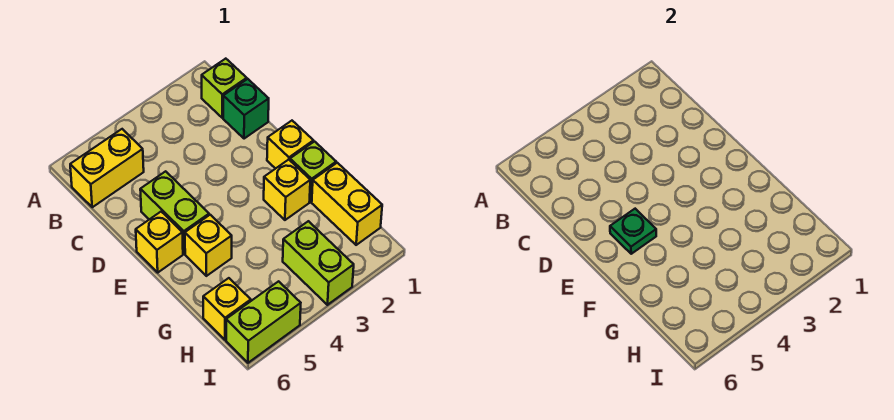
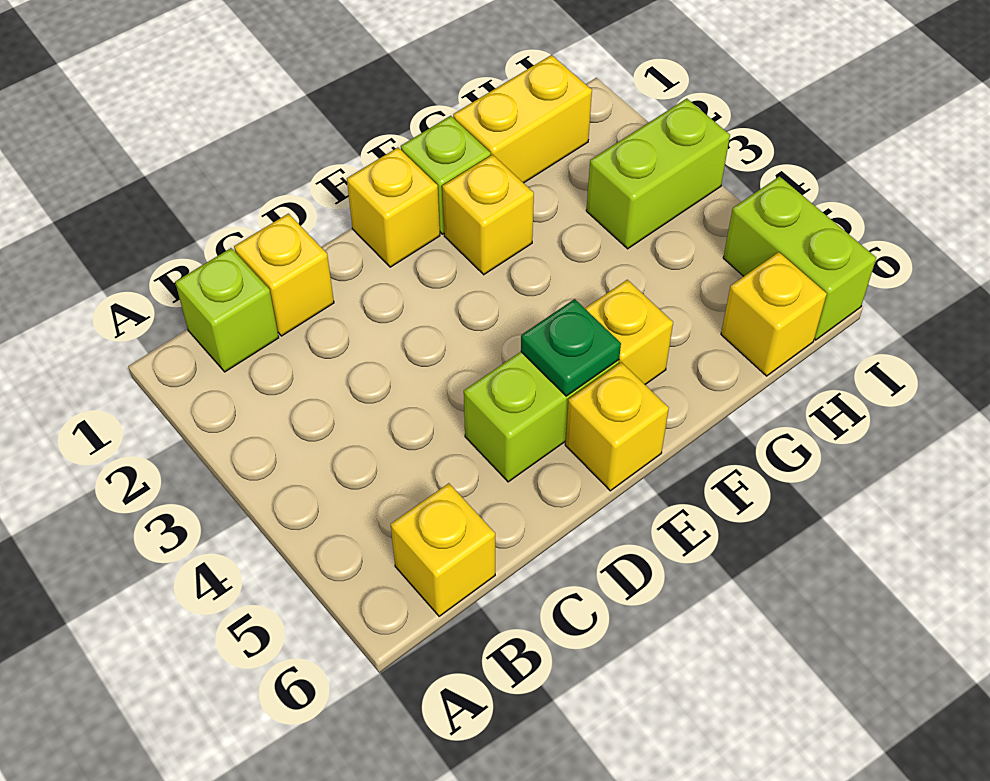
yellow 1x2 brick [70,129,144,207] -> yellow 1x1 brick [391,483,495,616]
green 1x1 brick [223,79,269,139] -> yellow 1x1 brick [234,214,334,336]

